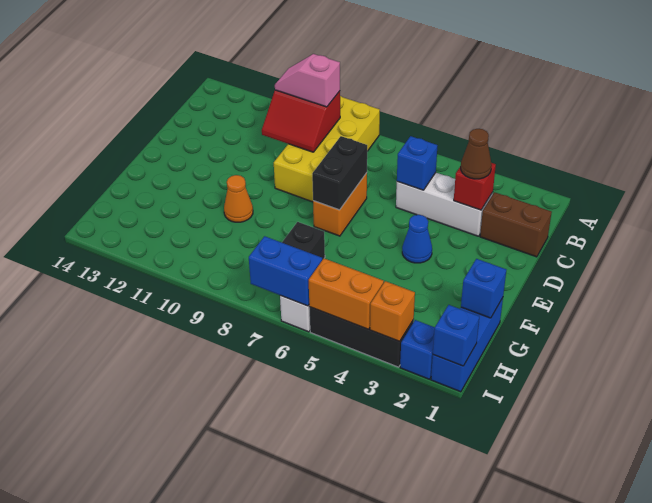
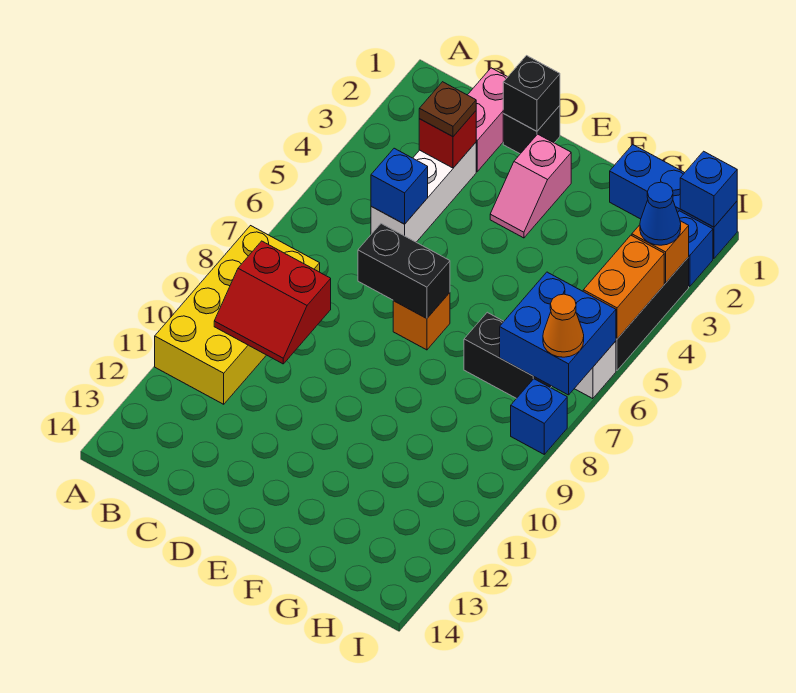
yellow 2x4 brick [274,96,380,202] -> yellow 2x4 brick turned to [155,226,320,404]
red 2x2 slope [262,90,340,152] -> red 2x2 slope turned to [214,241,331,364]
pink 1x2 slope [275,54,340,107] -> pink 1x2 slope moved to [490,134,571,238]
brown 1x2 brick [480,192,552,257] -> pink 1x2 brick [468,68,507,171]
brown 1x1 cone [461,129,492,179] -> brown 1x1 plate [419,82,476,137]
none -> black 1x1 brick [503,106,560,154]
none -> black 1x1 brick [503,56,560,131]
orange 1x2 brick [313,173,367,236] -> orange 1x1 brick [393,293,450,350]
blue 1x1 cone [402,215,432,263] -> blue 1x1 cone moved to [640,182,681,245]
orange 1x1 cone [224,175,253,222] -> orange 1x1 cone moved to [543,294,584,357]
blue 1x1 brick [461,259,506,318] -> blue 1x1 brick moved to [511,379,567,454]
blue 1x2 brick [249,236,322,306] -> blue 2x2 brick [500,272,616,395]

